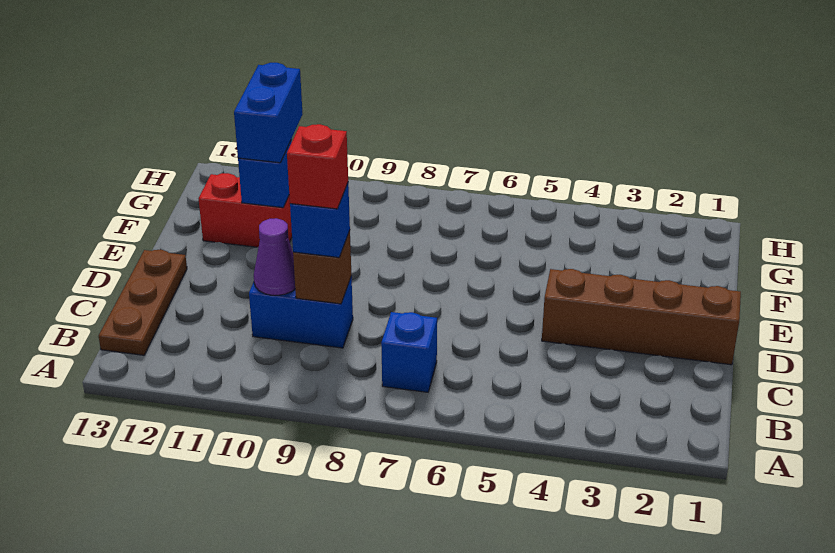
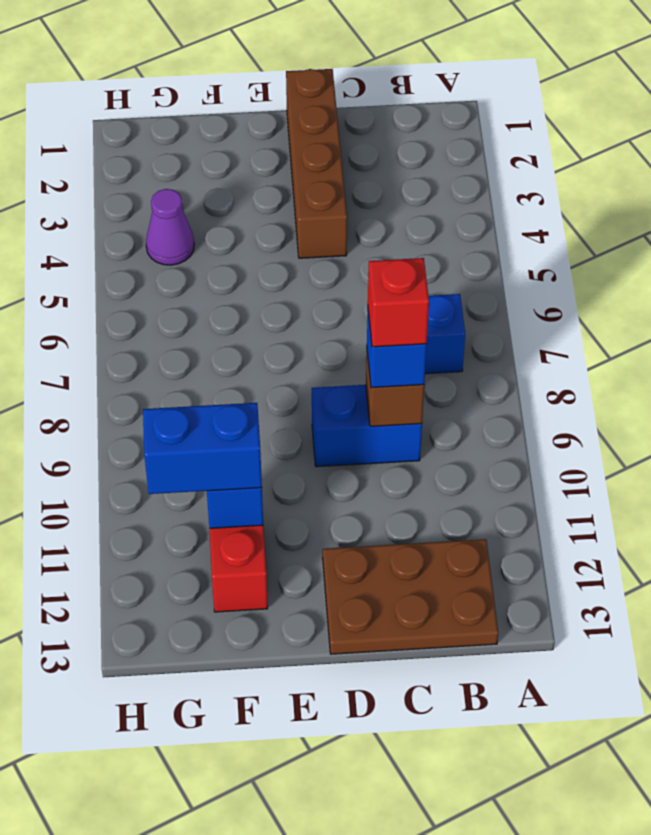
brown 1x3 plate [99,250,187,355] -> brown 2x3 plate [323,539,498,654]
blue 1x2 brick [249,276,353,348] -> blue 1x2 brick turned to [312,385,422,467]
purple 1x1 cone [254,218,295,295] -> purple 1x1 cone moved to [146,189,194,265]

